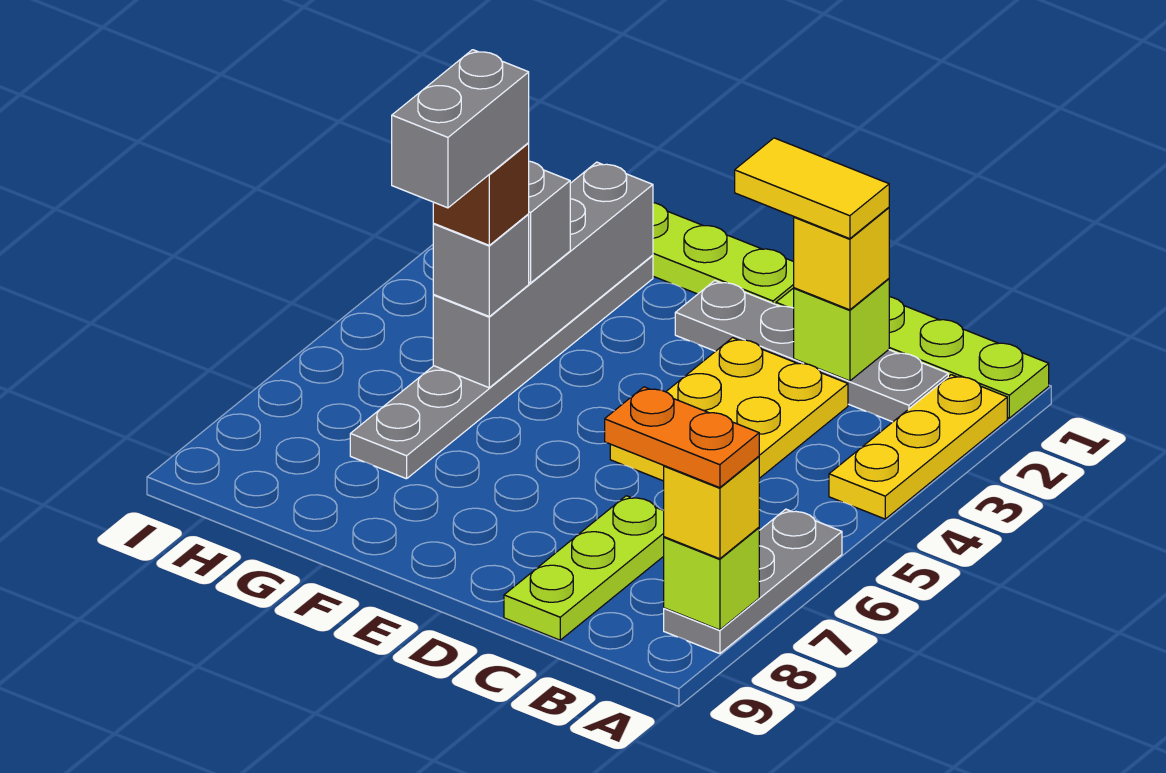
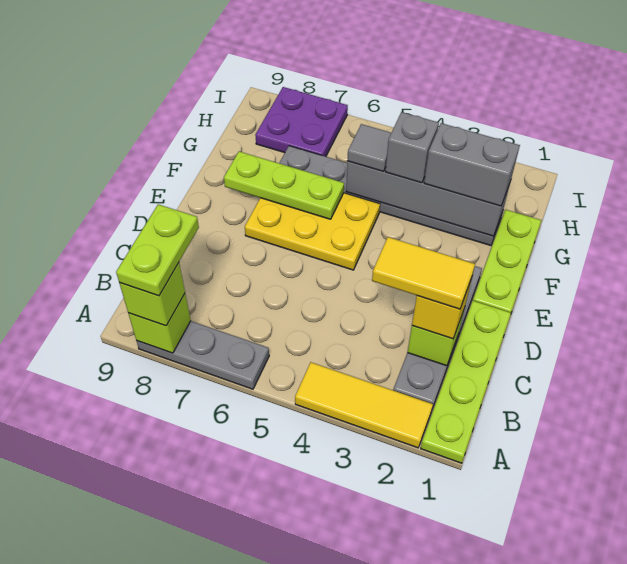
yellow 1x3 plate [829,375,1007,519] -> yellow 1x3 tile [295,362,433,448]
yellow 1x1 brick [663,456,759,559] -> lime 1x1 brick [119,263,185,326]
orange 1x2 plate [605,387,759,488] -> lime 1x2 plate [116,204,199,296]
yellow 1x2 tile [735,138,889,239] -> yellow 1x2 tile turned to [372,237,475,309]
yellow 2x3 plate [610,338,848,481] -> yellow 2x3 plate moved to [245,193,380,270]
lime 1x3 plate [504,496,664,640] -> lime 1x3 plate moved to [224,151,344,219]
grey 1x1 brick [433,214,529,316] -> grey 1x1 tile [347,124,391,171]
brown 1x1 brick [433,143,529,245] -> none
grey 1x2 brick [392,50,529,208] -> grey 1x2 brick moved to [424,123,520,206]
none -> purple 2x2 plate [255,87,348,156]

